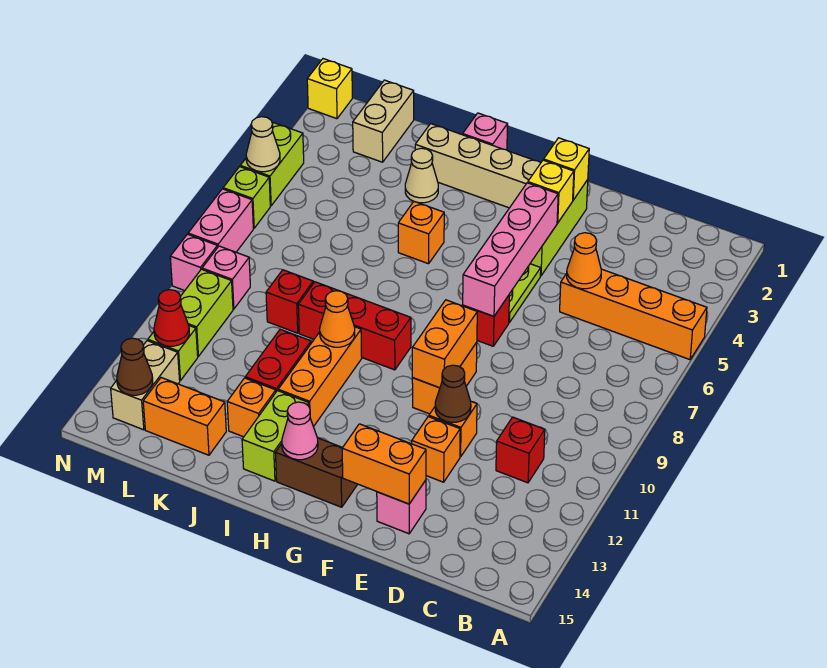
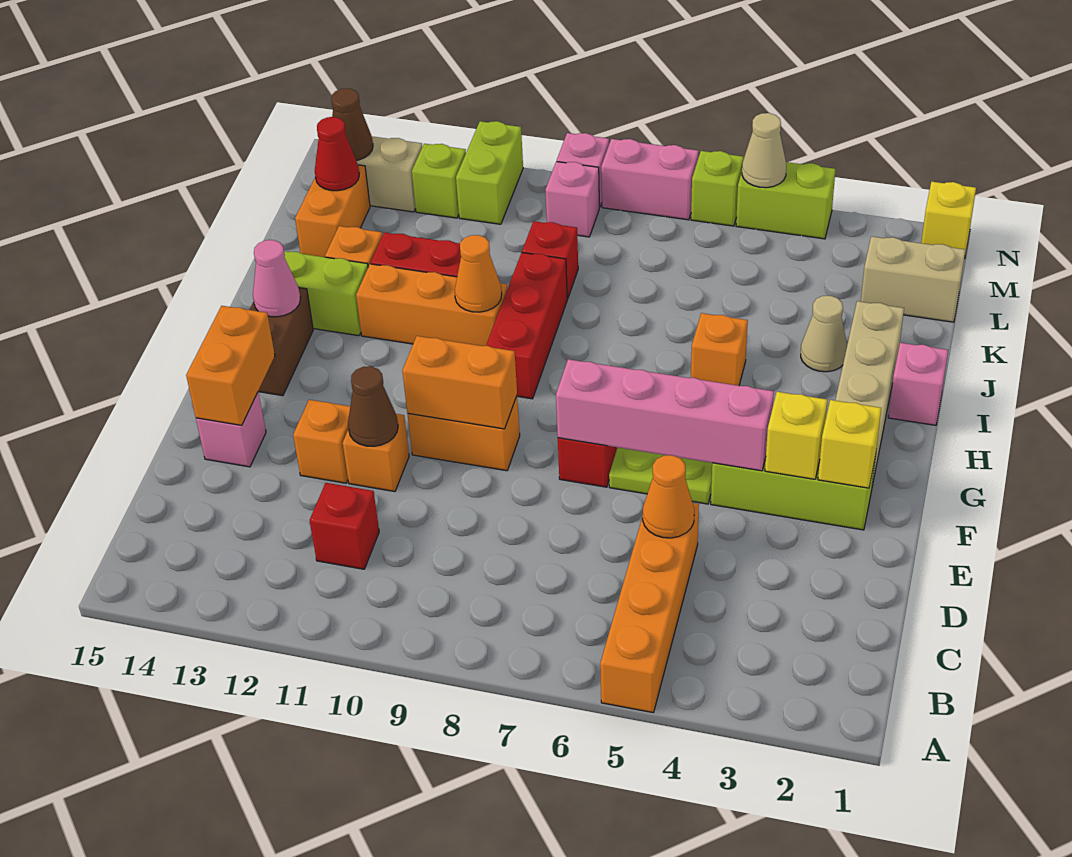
lime 1x2 brick [180,269,233,356] -> lime 1x2 brick turned to [456,121,523,224]
red 1x1 cone [154,290,189,346] -> red 1x1 cone moved to [315,117,359,191]

